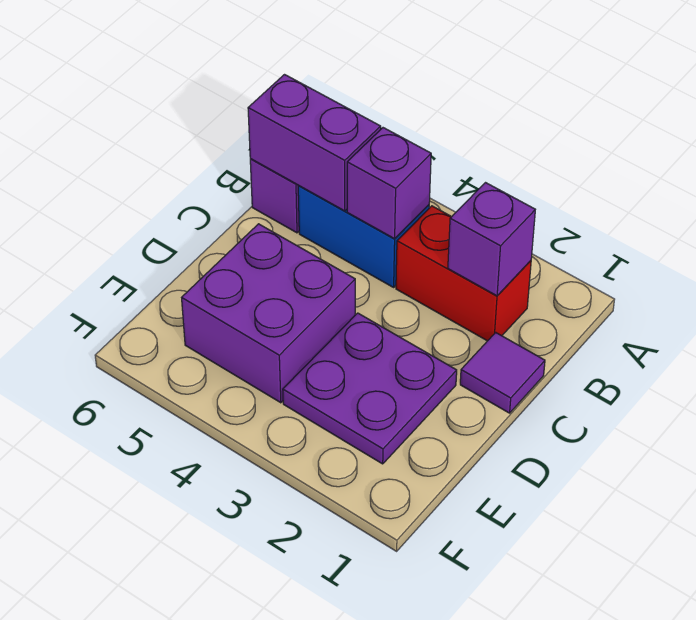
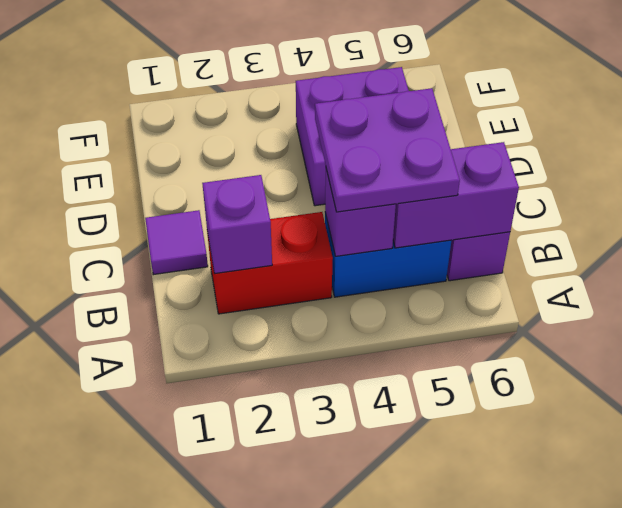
purple 2x2 plate [283,313,457,464] -> purple 2x2 plate moved to [315,88,460,212]

